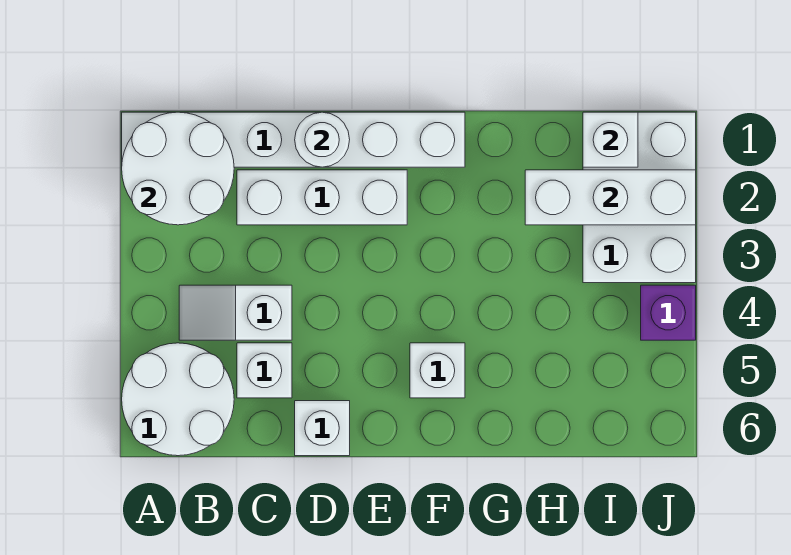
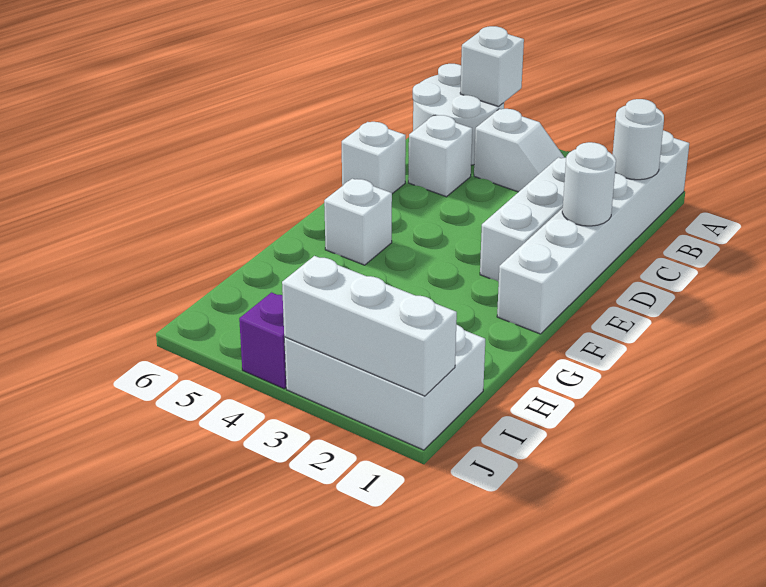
white 2x2 round brick [122,112,234,225] -> white 1x1 round brick [613,99,664,180]
white 1x2 slope [179,285,292,340] -> white 1x2 slope turned to [474,109,565,192]
white 1x3 brick [525,170,696,225] -> white 1x3 brick turned to [282,256,457,396]
white 1x1 brick [583,112,638,167] -> white 1x1 brick moved to [460,26,524,107]

